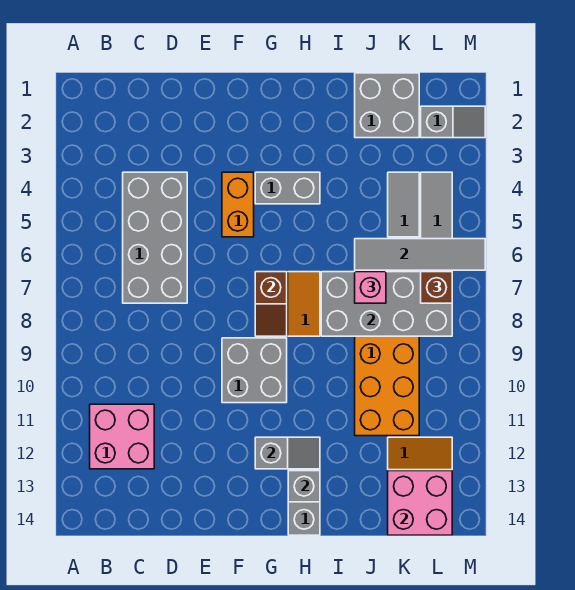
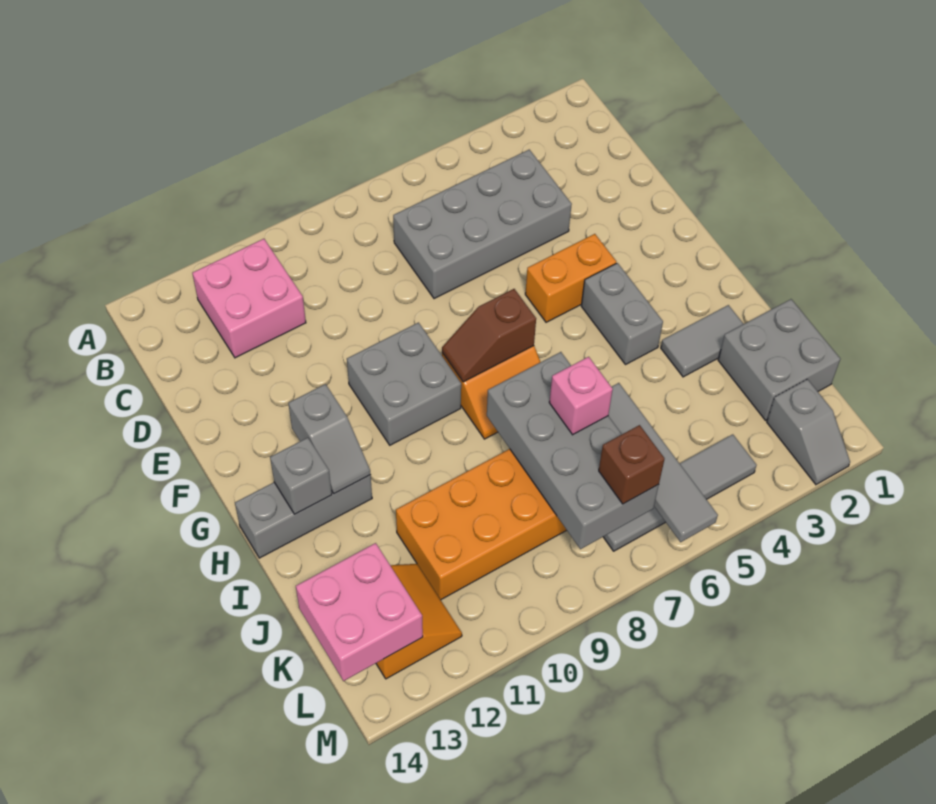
grey 1x2 tile [388,172,419,237] -> grey 1x2 tile moved to [661,305,743,377]

